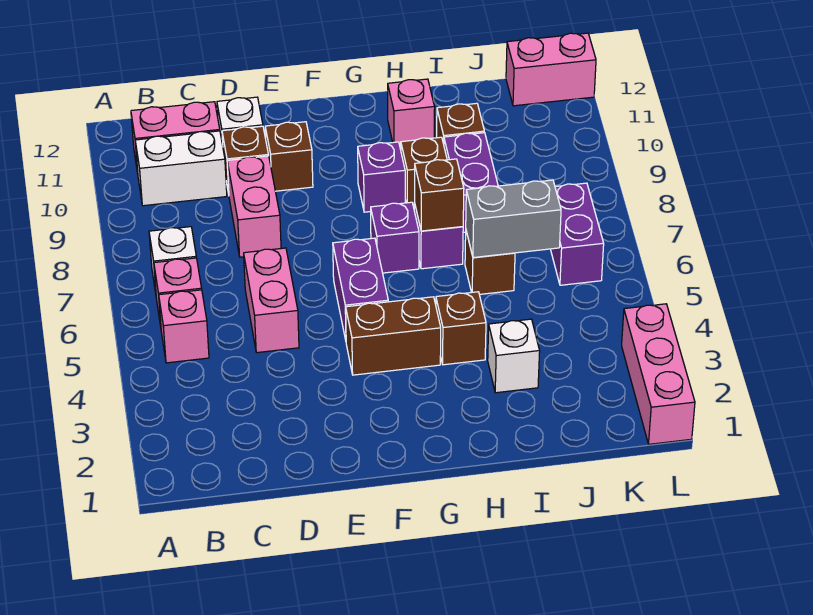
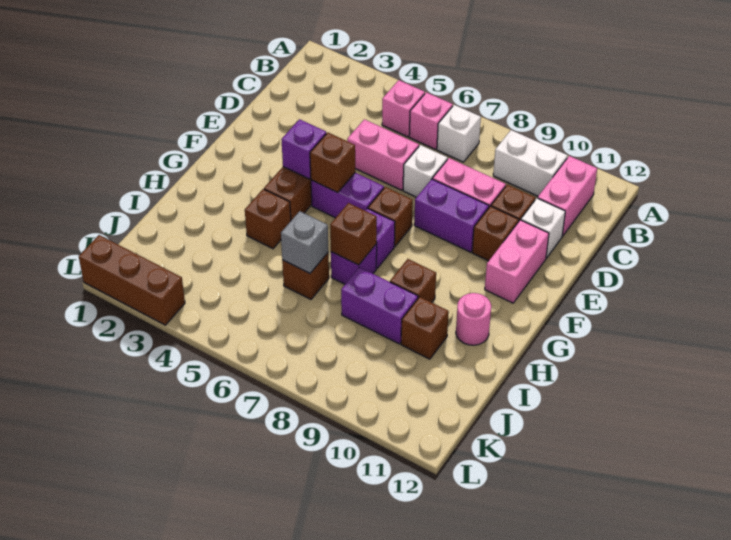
white 1x2 brick [135,131,227,206] -> white 1x2 brick turned to [493,130,568,196]
none -> brown 1x1 brick [310,133,355,193]
none -> brown 1x1 brick [368,187,413,246]
purple 1x1 brick [358,142,405,212] -> purple 1x1 brick moved to [281,119,326,179]
pink 1x1 brick [388,79,435,148] -> pink 1x1 round brick [456,293,491,345]
white 1x1 brick [488,319,540,393] -> white 1x1 brick moved to [403,145,448,197]
grey 1x2 brick [466,180,561,258] -> grey 1x1 brick [281,211,328,273]
purple 1x2 brick [551,183,604,285] -> purple 1x2 brick moved to [414,179,489,252]
pink 1x2 brick [506,33,596,106] -> pink 1x2 brick moved to [485,220,549,303]
pink 1x3 brick [622,304,695,444] -> brown 1x3 brick [79,235,185,325]

